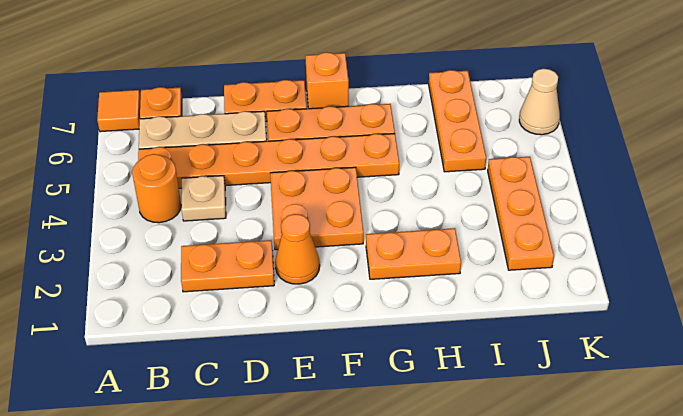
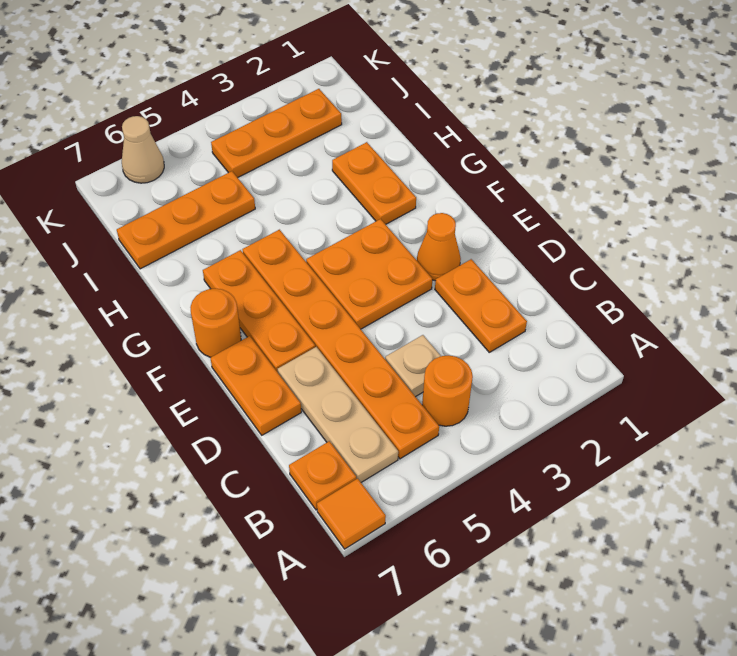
orange 1x1 brick [305,52,349,109] -> orange 1x1 round brick [190,289,241,357]

